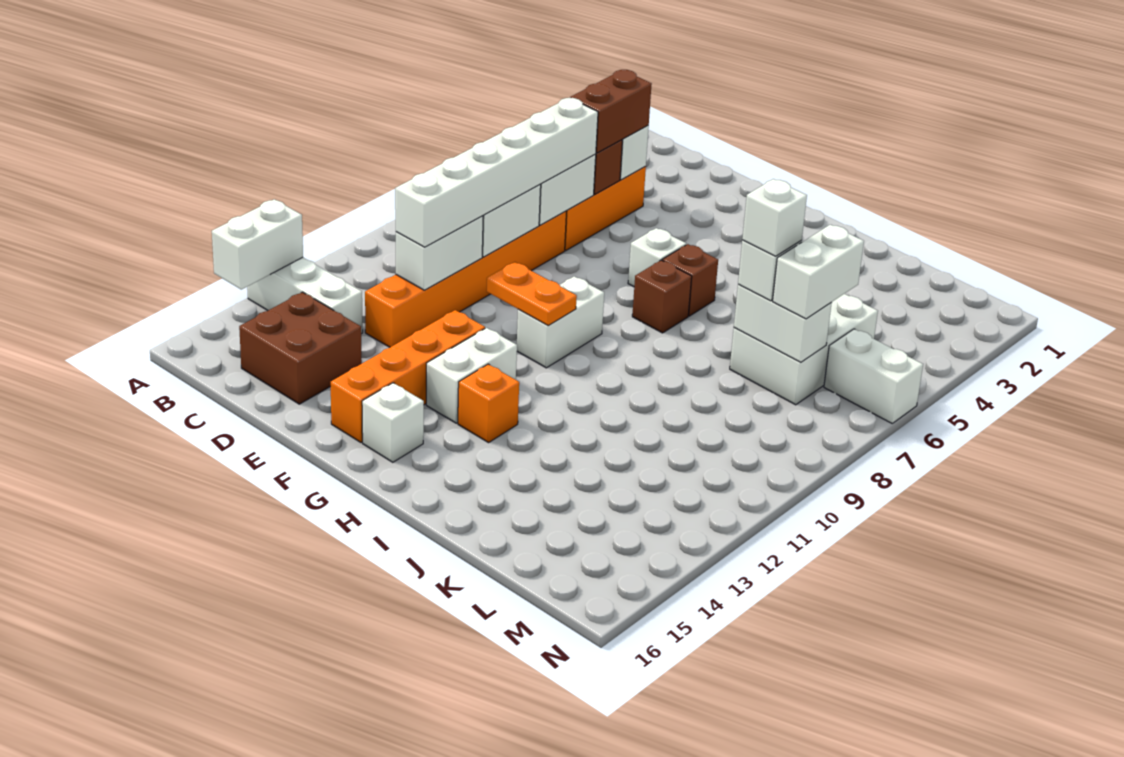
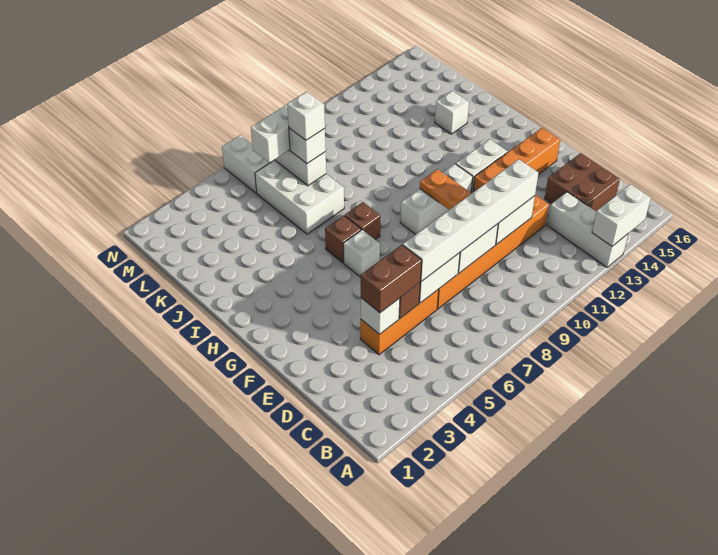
white 1x2 brick [517,276,604,368] -> white 1x3 brick [400,164,473,234]
white 1x1 brick [362,383,424,462] -> white 1x1 brick moved to [435,91,469,134]
orange 1x1 brick [458,364,519,443] -> none
white 2x3 brick [730,294,878,405] -> white 2x3 brick turned to [255,160,344,234]

